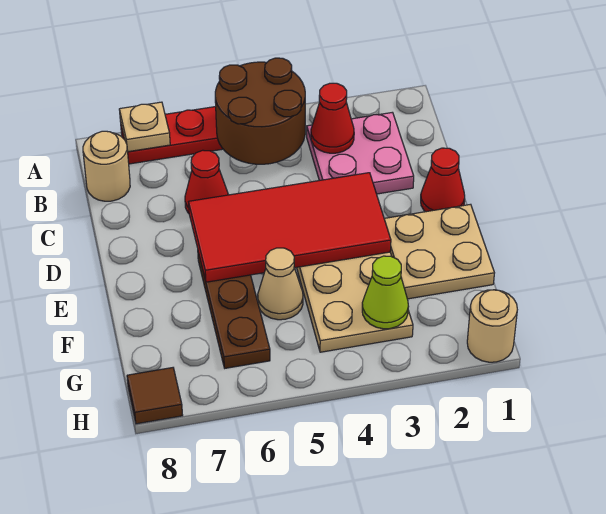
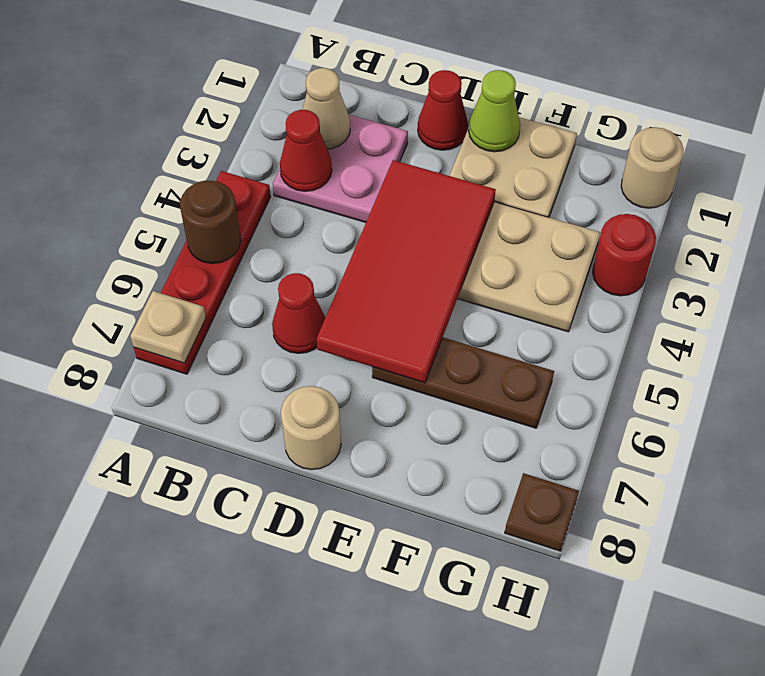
brown 2x2 round brick [215,58,305,164] -> brown 1x1 round brick [180,180,241,263]
tan 1x1 round brick [83,131,130,201] -> tan 1x1 round brick moved to [281,386,341,470]
tan 1x1 cone [258,248,303,320] -> tan 1x1 cone moved to [302,68,350,149]
lime 1x1 cone [362,256,409,329] -> lime 1x1 cone moved to [469,70,520,152]
none -> red 1x1 round brick [593,214,656,296]
brown 1x1 tile [127,368,183,424] -> brown 1x1 plate [505,473,579,551]

